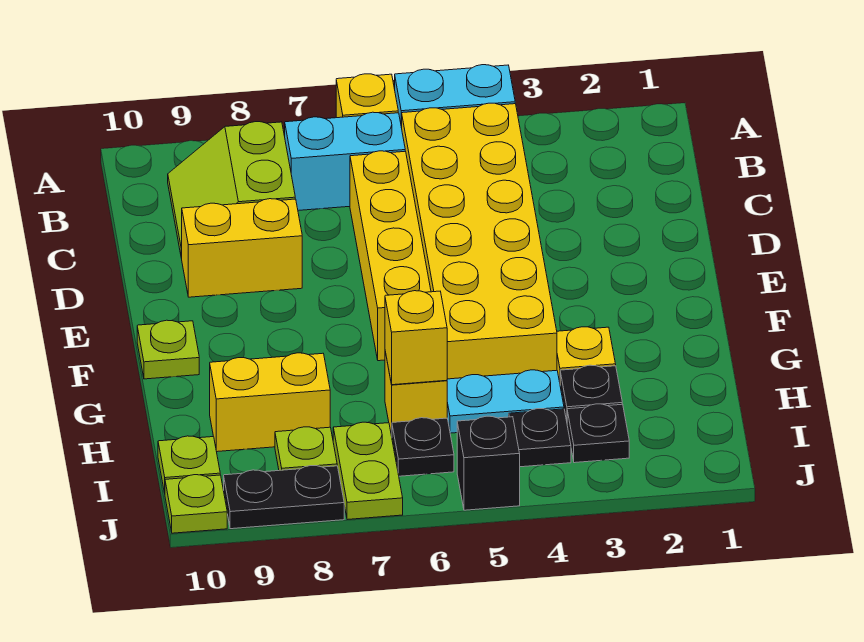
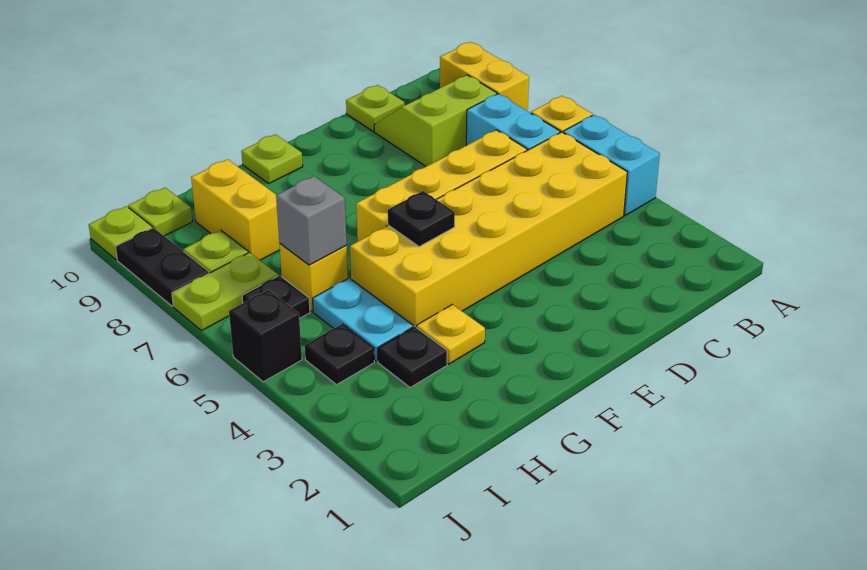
none -> lime 1x1 plate [346,85,405,132]
yellow 1x2 brick [182,199,302,297] -> yellow 1x2 brick moved to [440,42,529,111]
yellow 1x1 brick [385,291,447,385] -> grey 1x1 brick [276,176,346,265]
black 1x1 plate [567,404,629,463] -> black 1x1 plate moved to [388,191,455,247]

